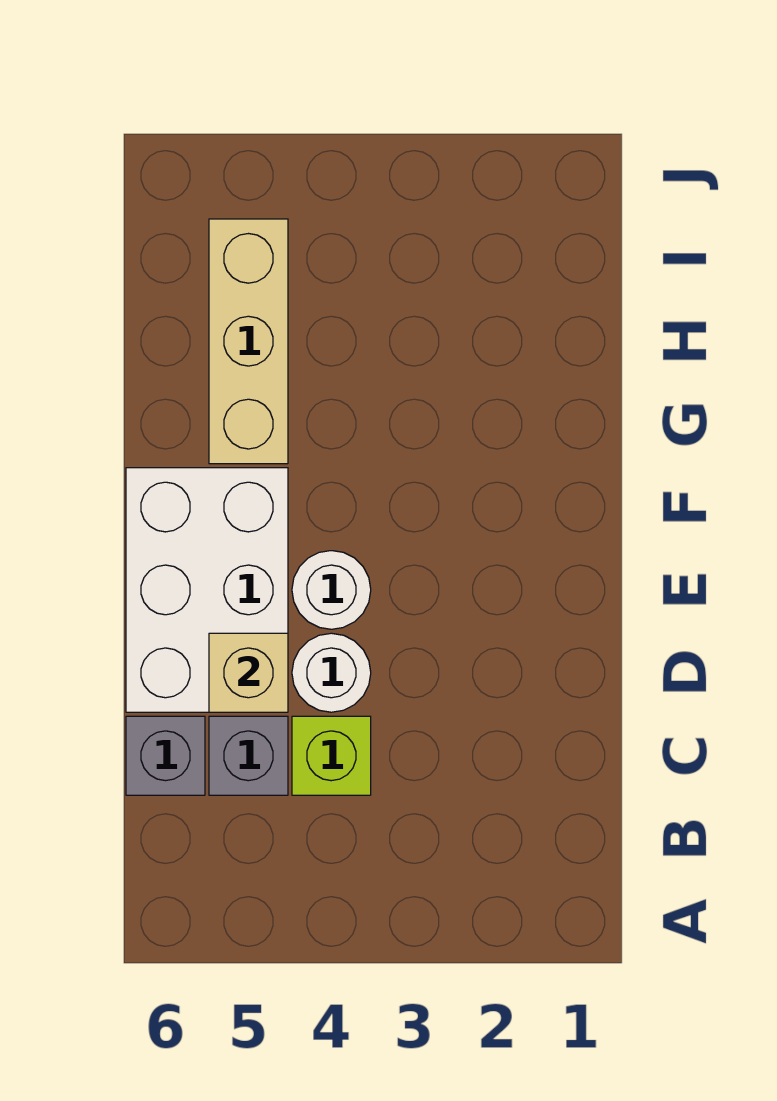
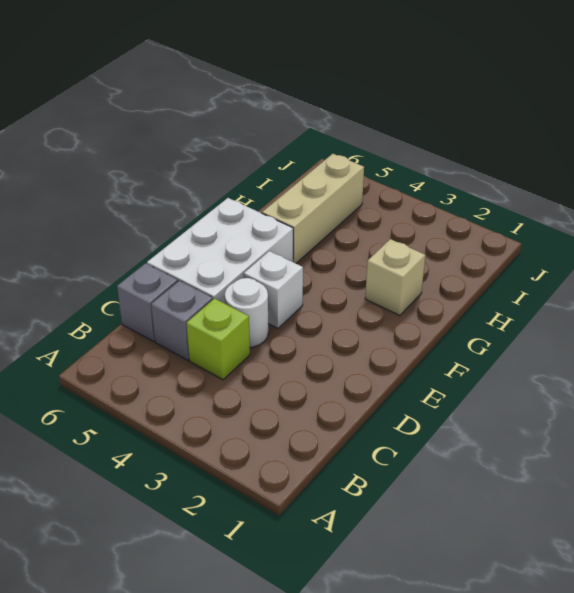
tan 1x1 brick [209,633,288,712] -> tan 1x1 brick moved to [365,239,425,316]
white 1x1 round brick [292,551,371,629] -> white 1x1 brick [244,251,303,328]

